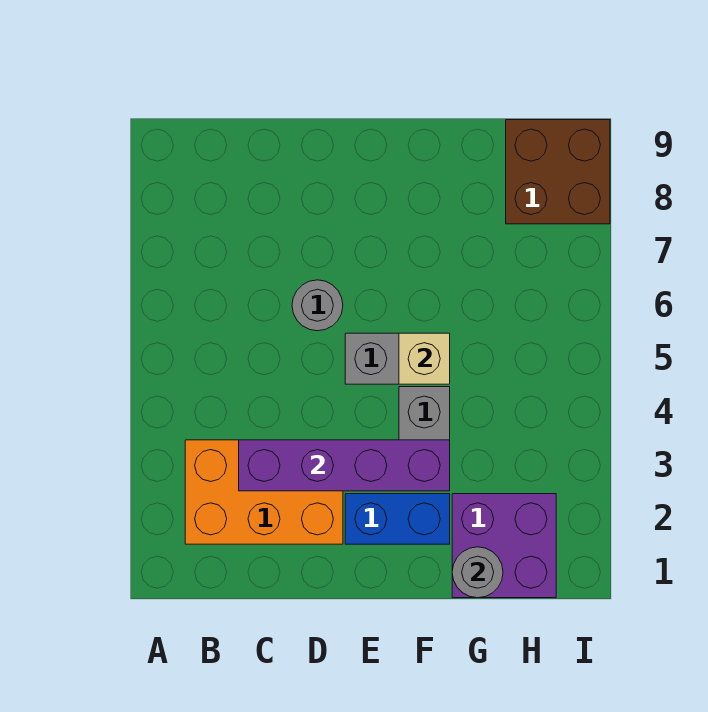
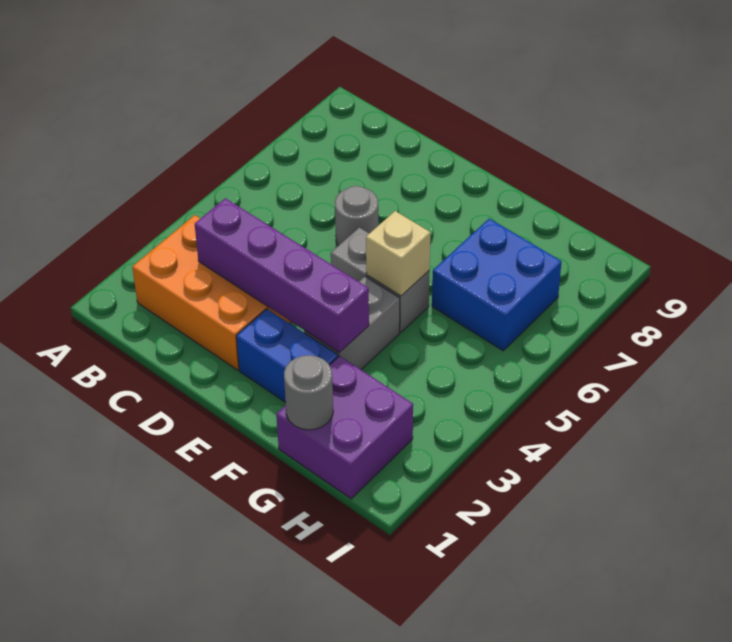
none -> blue 2x2 brick [432,219,562,351]
brown 2x2 brick [506,120,610,224] -> none

